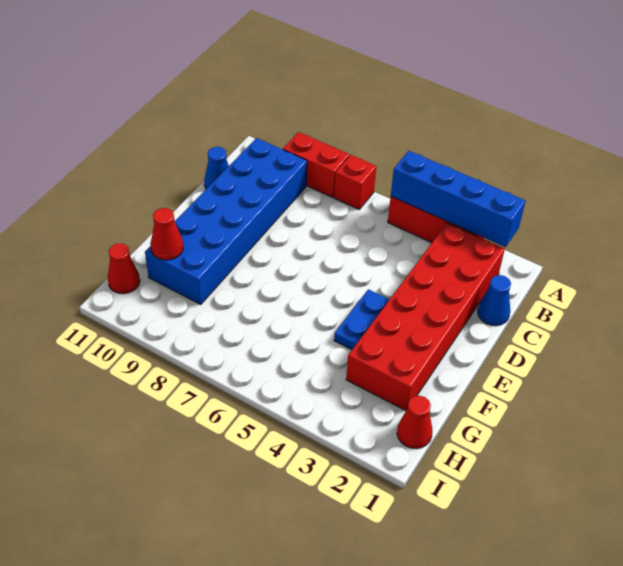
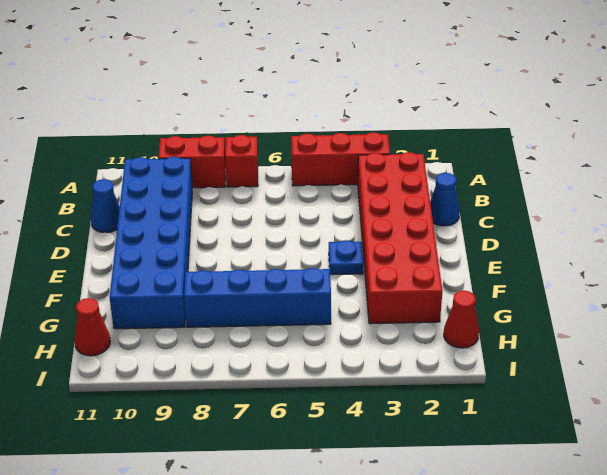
blue 1x4 brick [391,151,526,247] -> blue 1x4 brick moved to [184,268,331,327]
blue 1x2 plate [334,289,390,350] -> blue 1x1 plate [329,240,364,275]
red 1x1 cone [151,208,183,260] -> none

